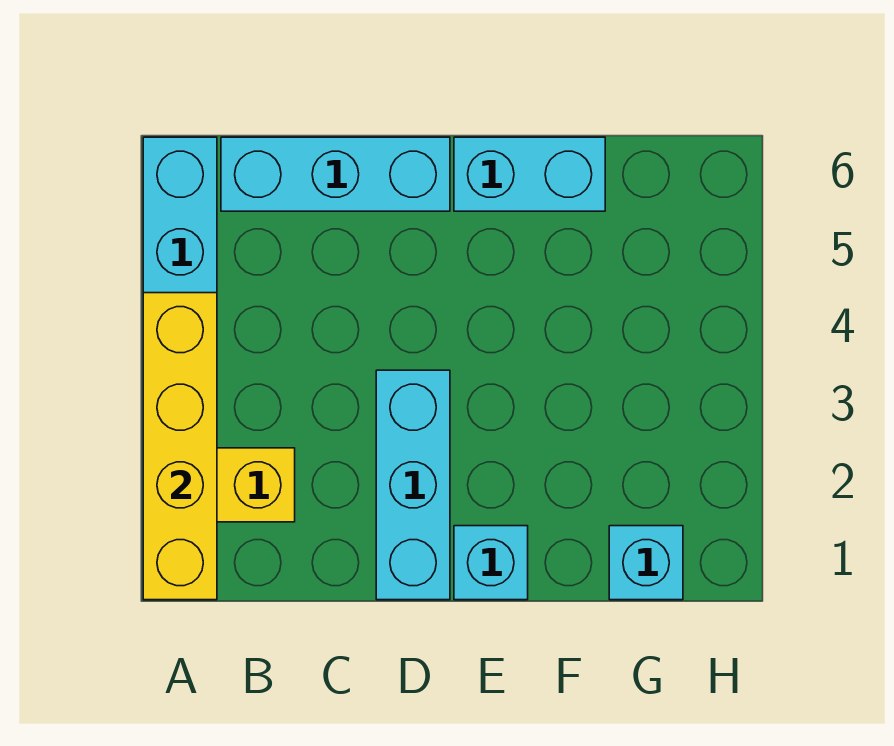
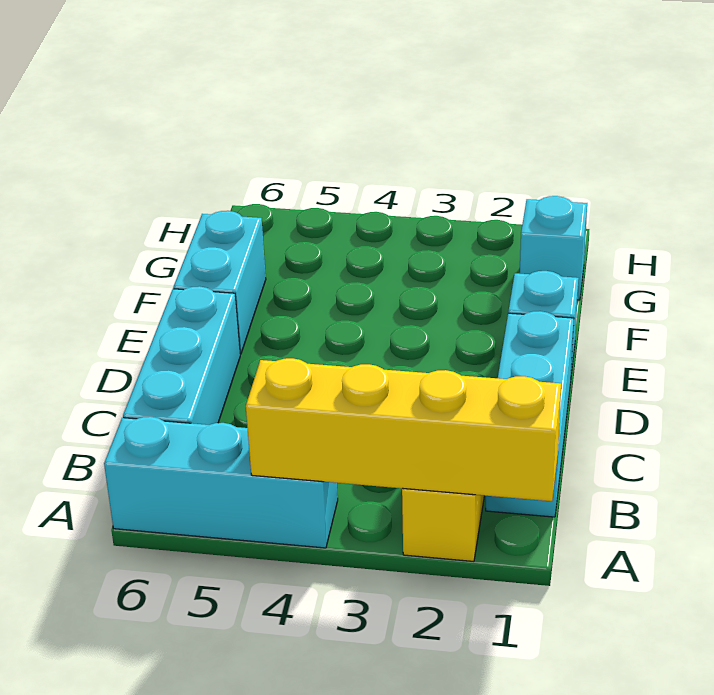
cyan 1x3 brick [376,370,450,600] -> cyan 1x3 brick turned to [486,311,574,517]

